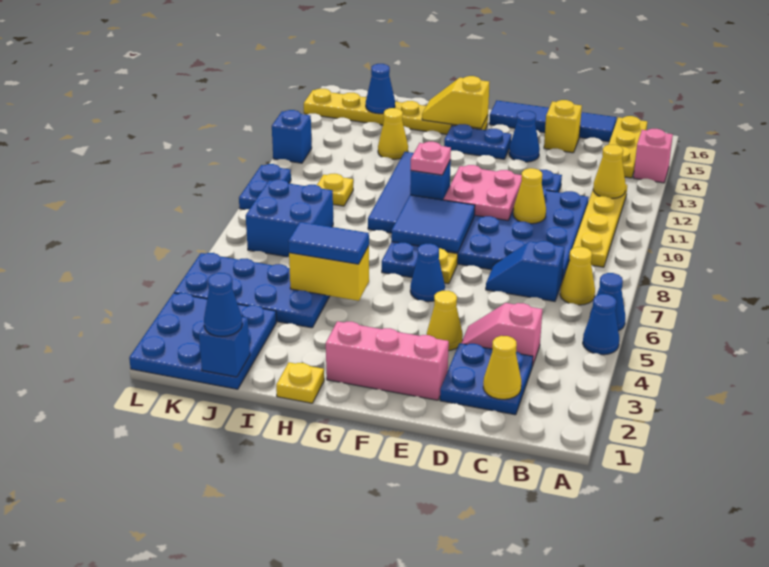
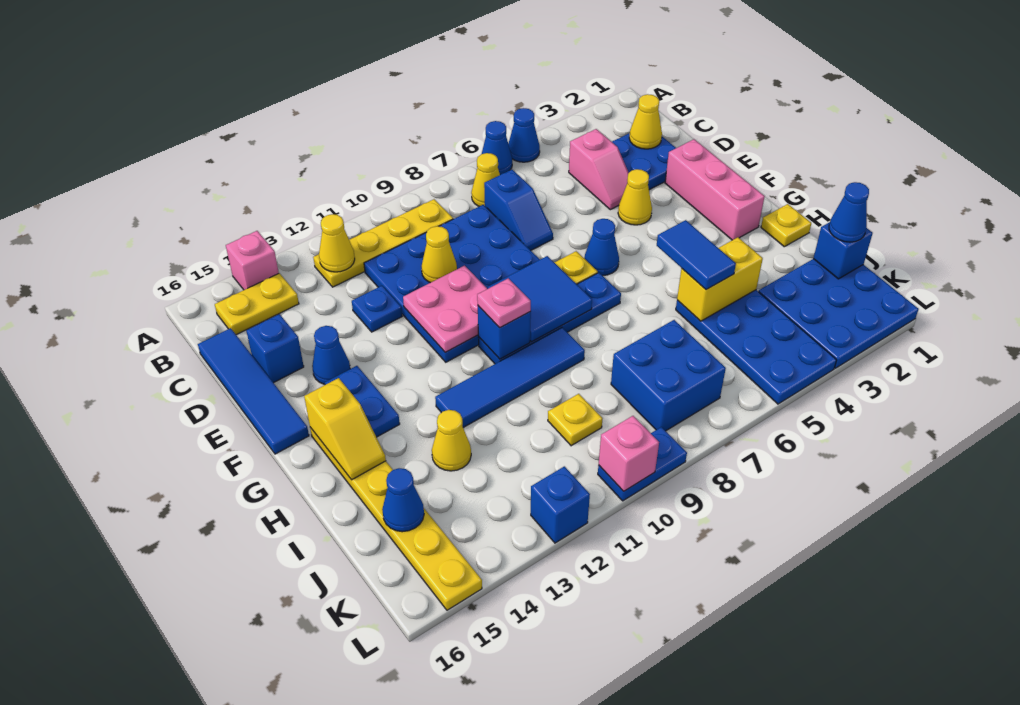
yellow 1x3 plate [609,116,647,178] -> yellow 1x2 plate [215,273,299,335]
yellow 1x1 brick [544,100,582,153] -> blue 1x1 brick [246,314,304,383]
yellow 1x2 brick [289,246,369,301] -> yellow 1x2 brick turned to [677,237,763,321]
none -> pink 1x1 brick [599,416,659,491]

